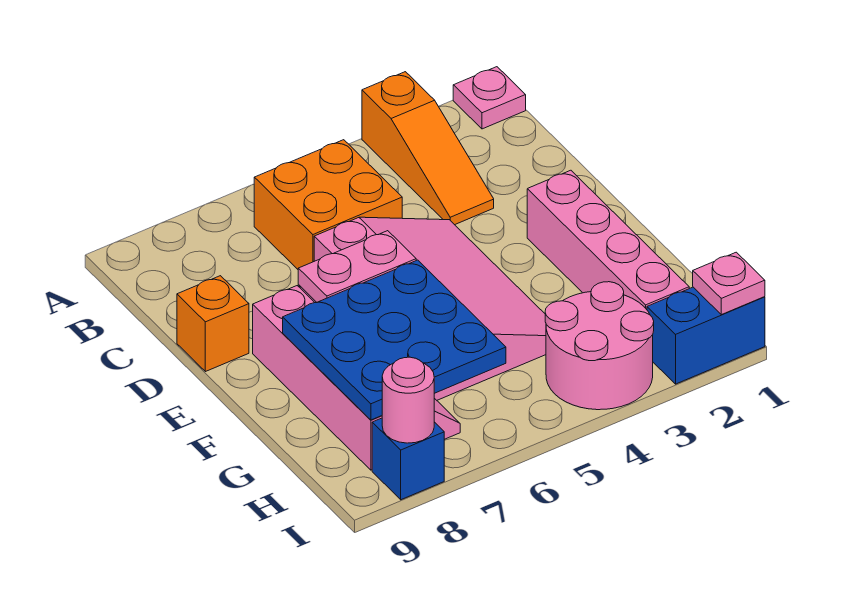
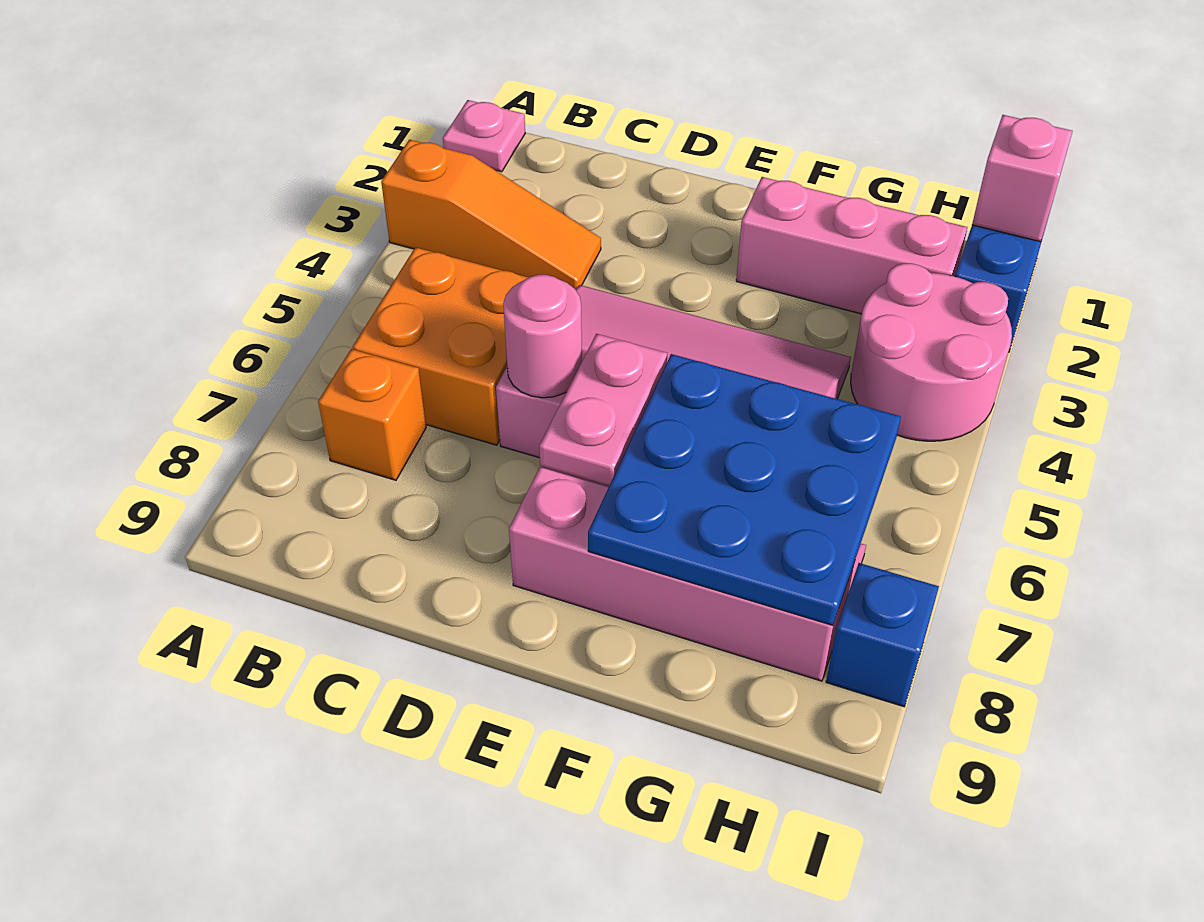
orange 1x1 brick [177,276,249,372] -> orange 1x1 brick moved to [318,349,426,480]
pink 1x4 brick [527,170,689,310] -> pink 1x3 brick [736,177,968,314]
pink 1x1 plate [693,252,765,315] -> pink 1x1 brick [972,115,1073,242]
pink 1x1 round brick [382,357,434,443] -> pink 1x1 round brick moved to [503,275,582,398]

